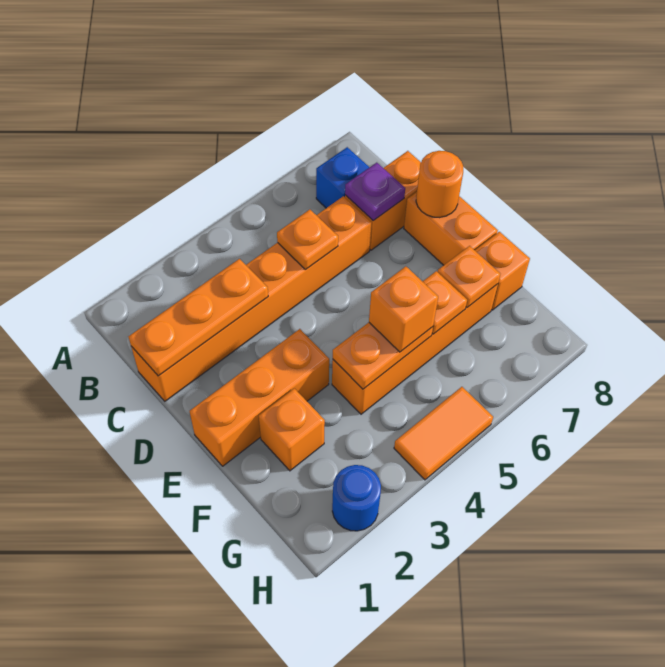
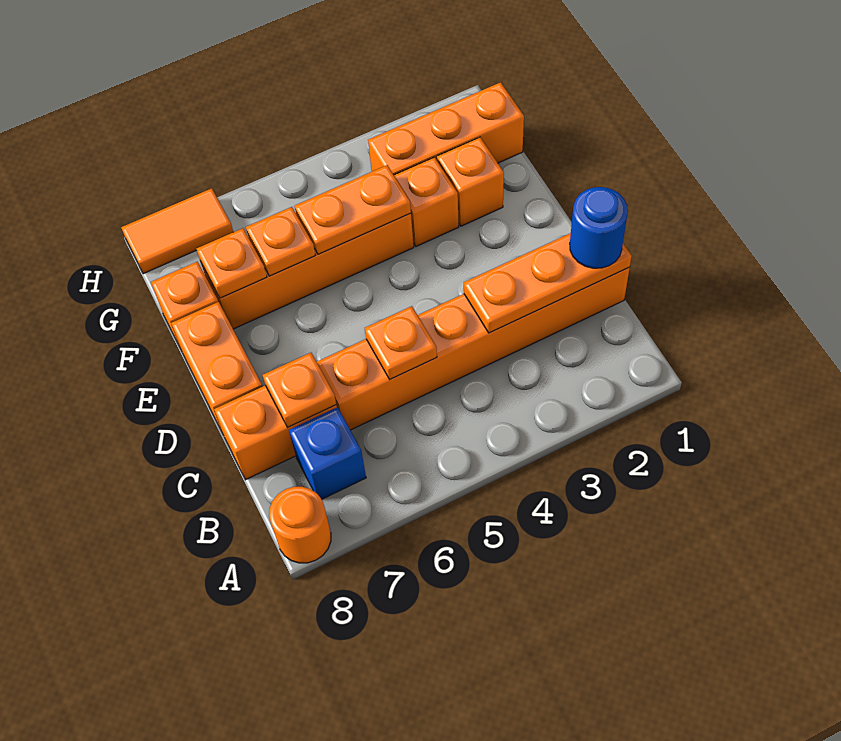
purple 1x1 plate [345,163,405,221] -> orange 1x1 plate [263,353,336,427]
orange 1x1 round brick [416,151,463,218] -> orange 1x1 round brick moved to [269,487,331,563]
orange 1x3 brick [190,329,329,466] -> orange 1x3 brick moved to [368,82,524,175]
orange 1x1 brick [369,266,438,352] -> orange 1x1 brick moved to [394,157,459,246]
blue 1x1 round brick [332,465,381,531] -> blue 1x1 round brick moved to [570,187,628,268]
orange 1x2 tile [394,387,493,480] -> orange 1x2 tile moved to [121,188,233,274]

